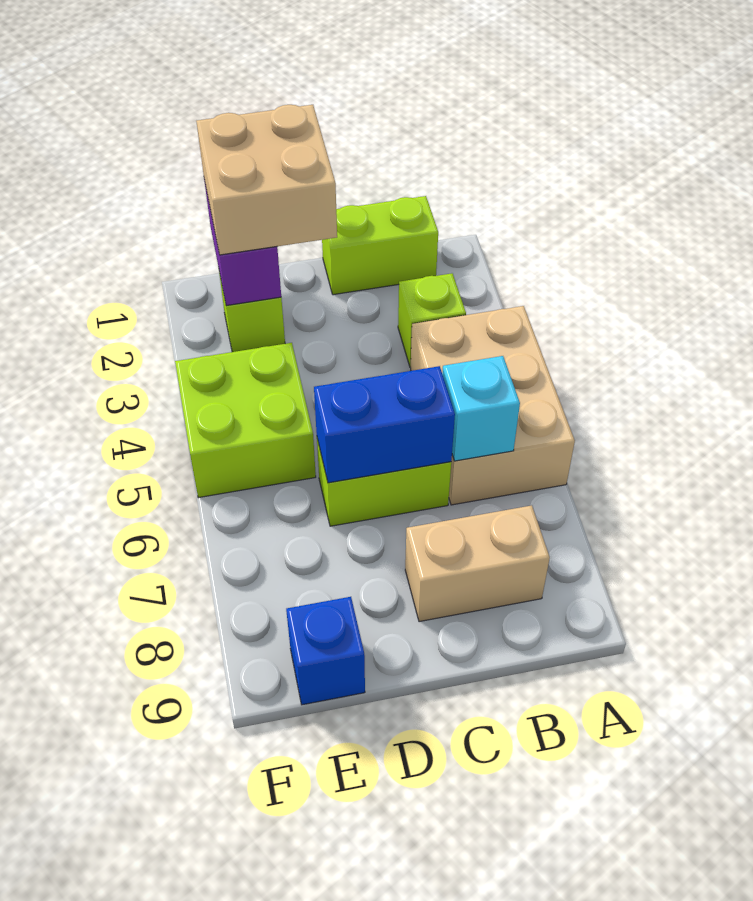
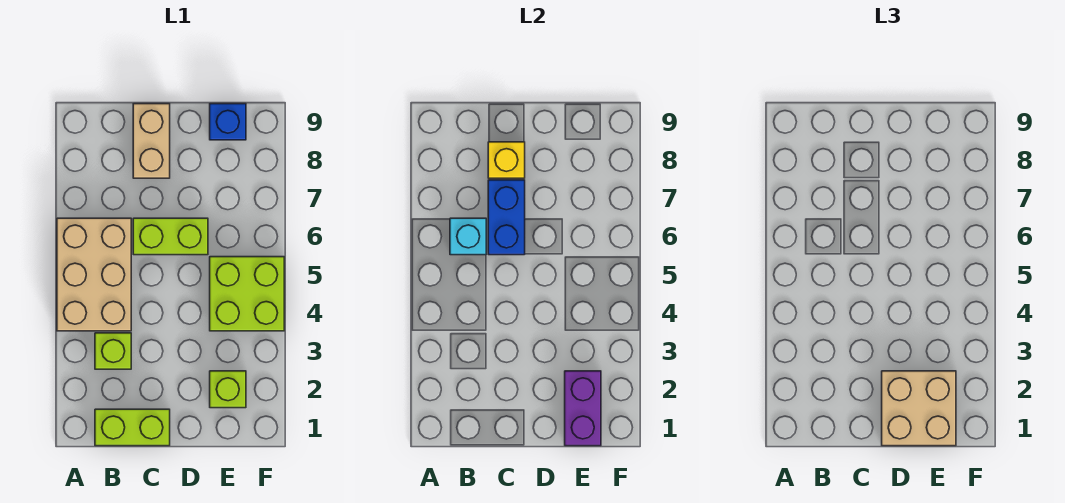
tan 1x2 brick [405,505,550,622] -> tan 1x2 brick turned to [133,104,170,178]
blue 1x2 brick [314,366,455,483] -> blue 1x2 brick turned to [488,180,525,255]
none -> yellow 1x1 brick [488,142,525,178]

